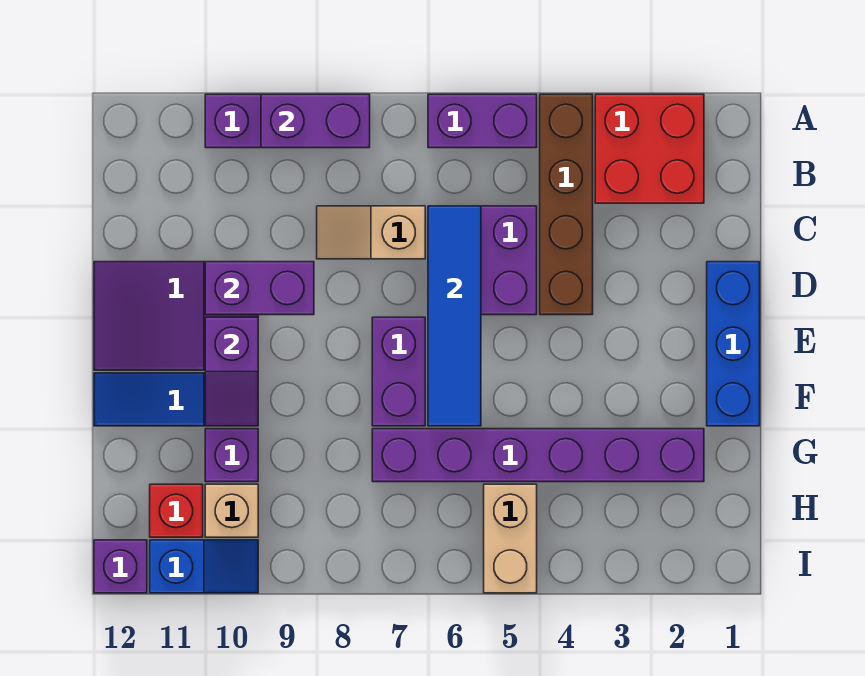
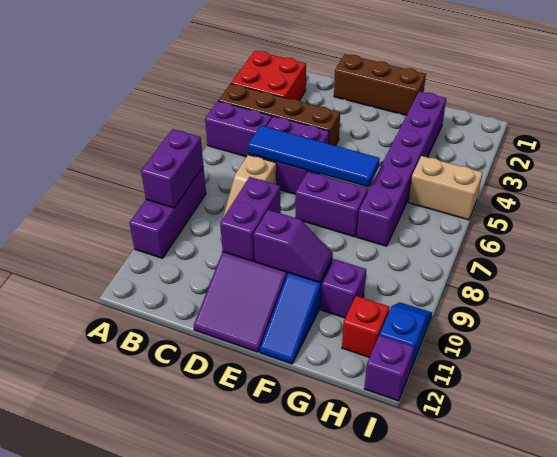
purple 1x2 brick [428,94,537,148] -> purple 1x2 brick turned to [205,101,272,157]
blue 1x3 brick [707,262,760,426] -> brown 1x3 brick [334,54,426,115]
tan 1x1 brick [205,484,258,537] -> none

